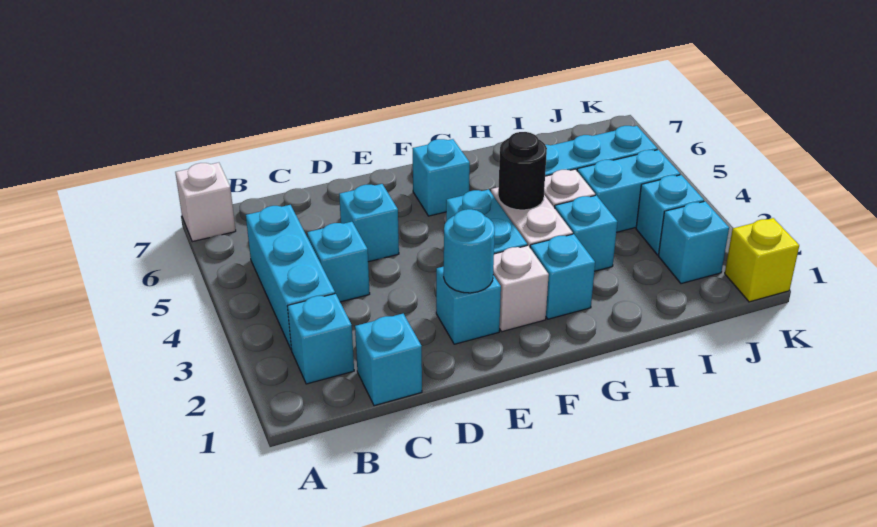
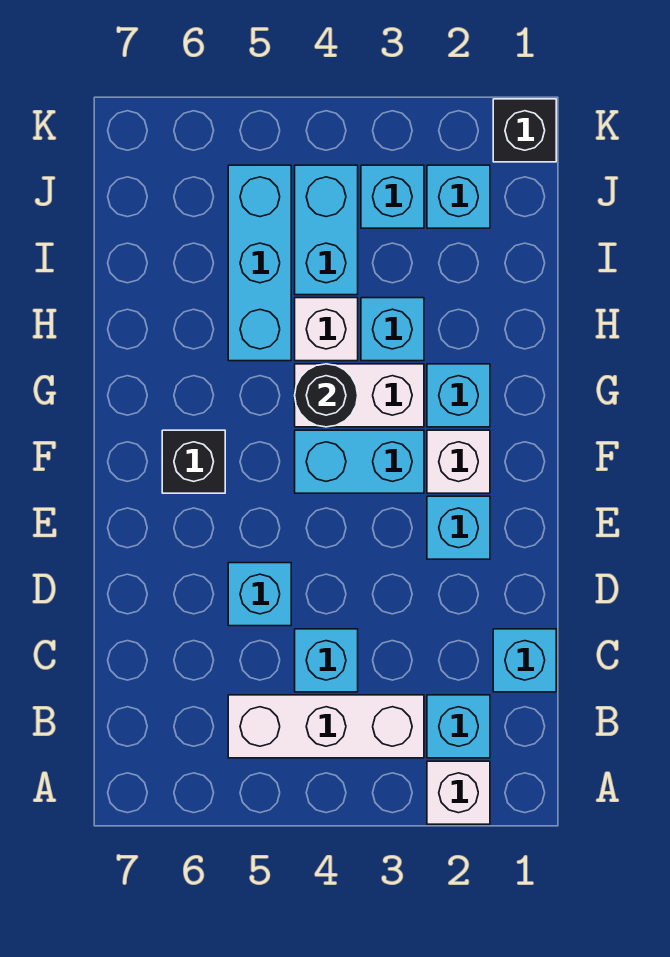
white 1x1 brick [175,163,236,242] -> white 1x1 brick moved to [427,761,490,824]
cyan 1x3 brick [246,205,335,350] -> white 1x3 brick [228,695,424,758]
cyan 1x1 round brick [444,209,495,293] -> none
cyan 1x1 brick [412,139,470,216] -> black 1x1 brick [162,430,225,493]
yellow 1x1 brick [725,218,799,302] -> black 1x1 brick [493,99,556,162]

